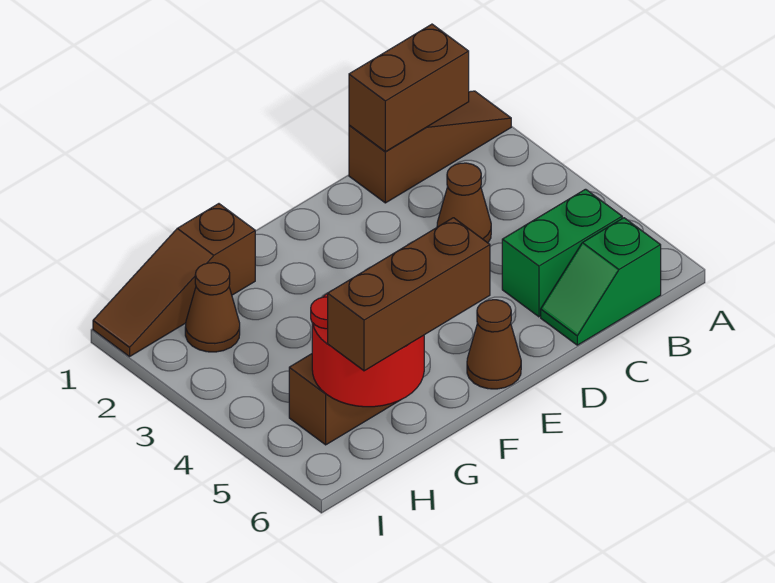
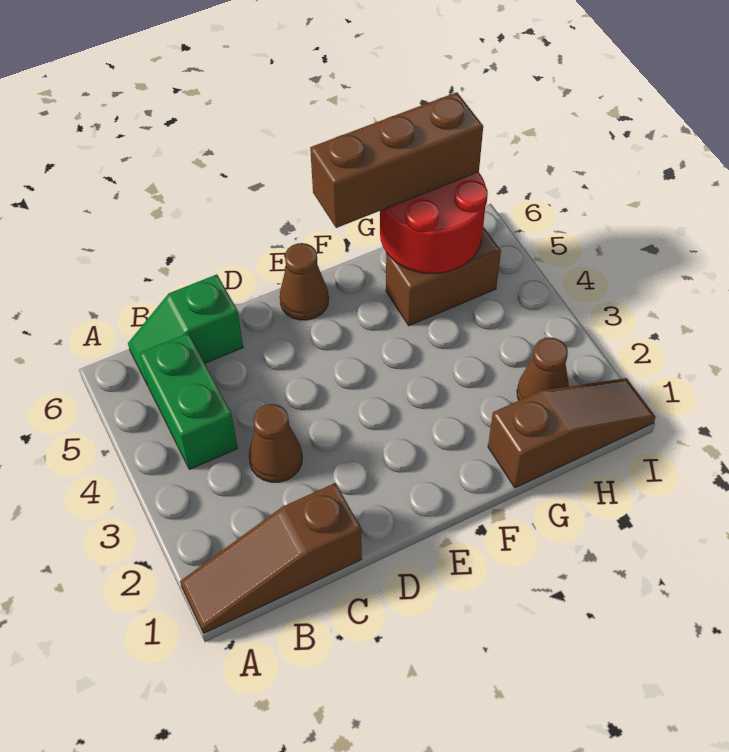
brown 1x2 brick [349,24,469,152] -> none
green 1x2 brick [502,189,622,317] -> green 1x2 brick turned to [140,333,238,469]
green 1x2 slope [541,218,661,345] -> green 1x2 slope turned to [128,274,243,385]

